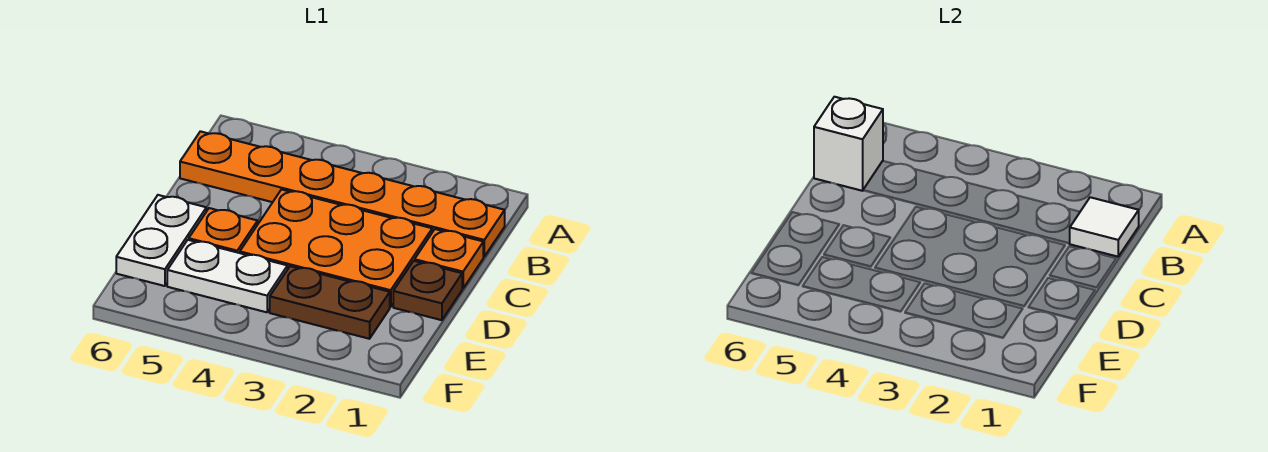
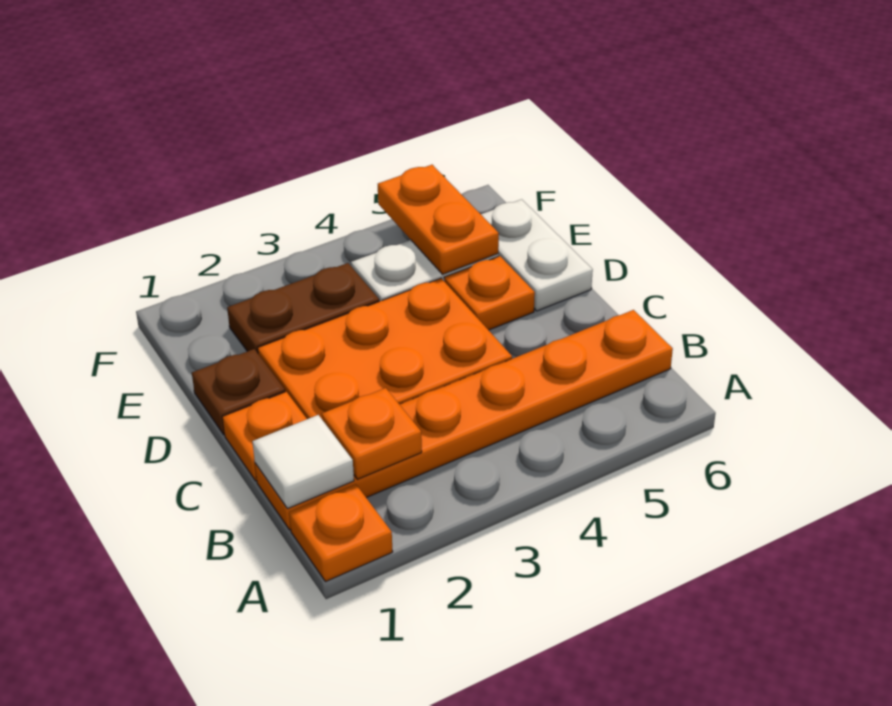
none -> orange 1x1 plate [289,484,393,582]
none -> orange 1x1 plate [322,388,422,479]
white 1x1 brick [814,97,883,191] -> none
none -> orange 1x2 plate [378,165,499,274]

